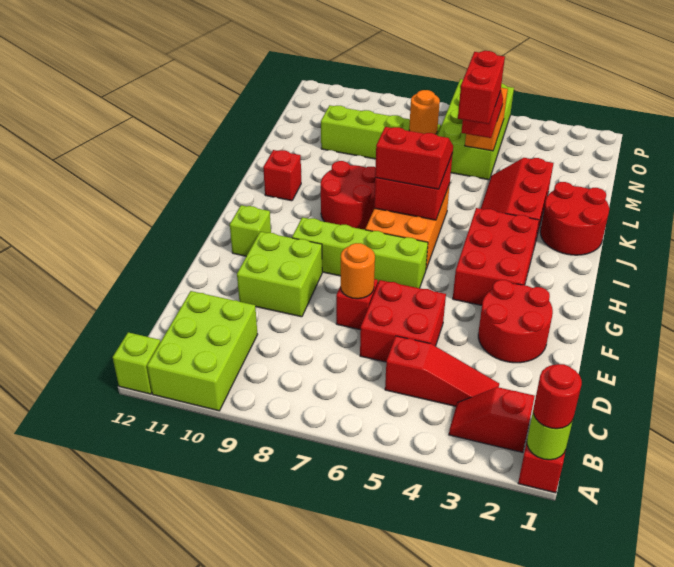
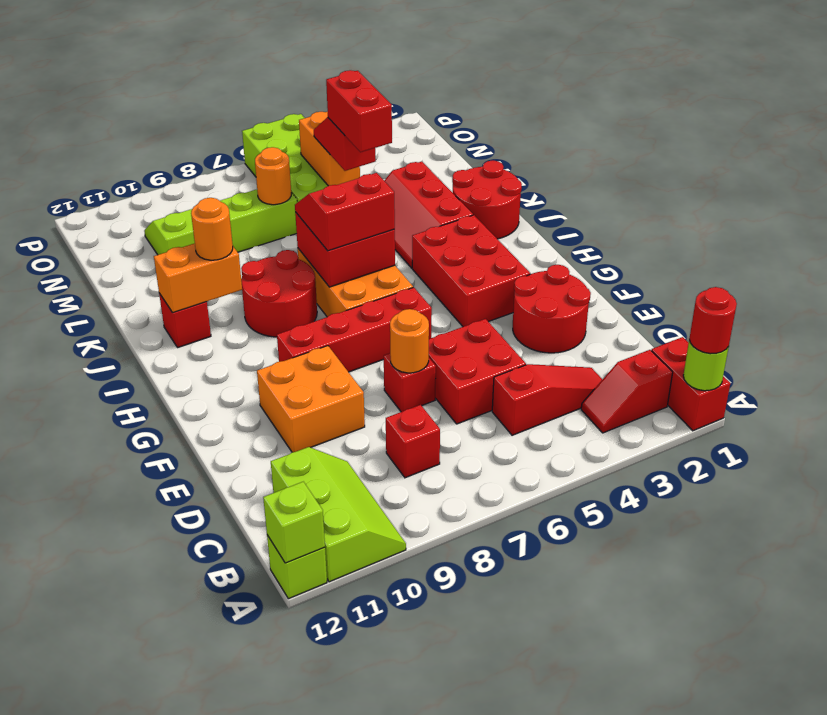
lime 2x3 brick [147,291,258,411] -> lime 2x3 slope [271,447,406,582]
none -> red 1x1 brick [386,405,440,478]
lime 2x2 brick [237,232,322,317] -> orange 2x2 brick [257,346,365,452]
lime 1x4 brick [292,217,428,288] -> red 1x4 brick [277,287,432,372]
lime 1x1 brick [230,205,271,256] -> lime 1x1 brick moved to [263,482,325,563]
none -> orange 1x2 brick [154,243,242,313]
none -> orange 1x1 round brick [191,198,233,260]

